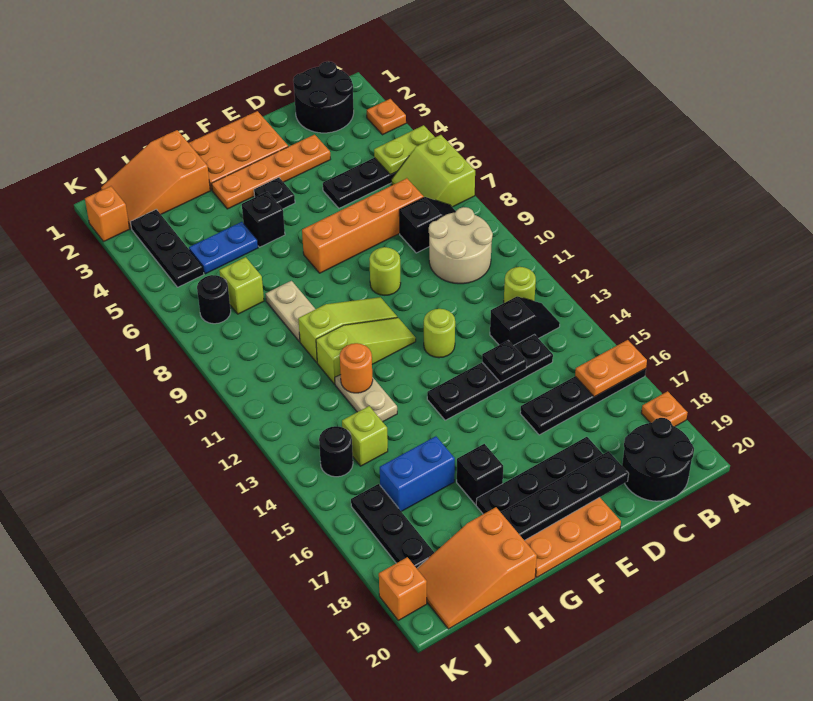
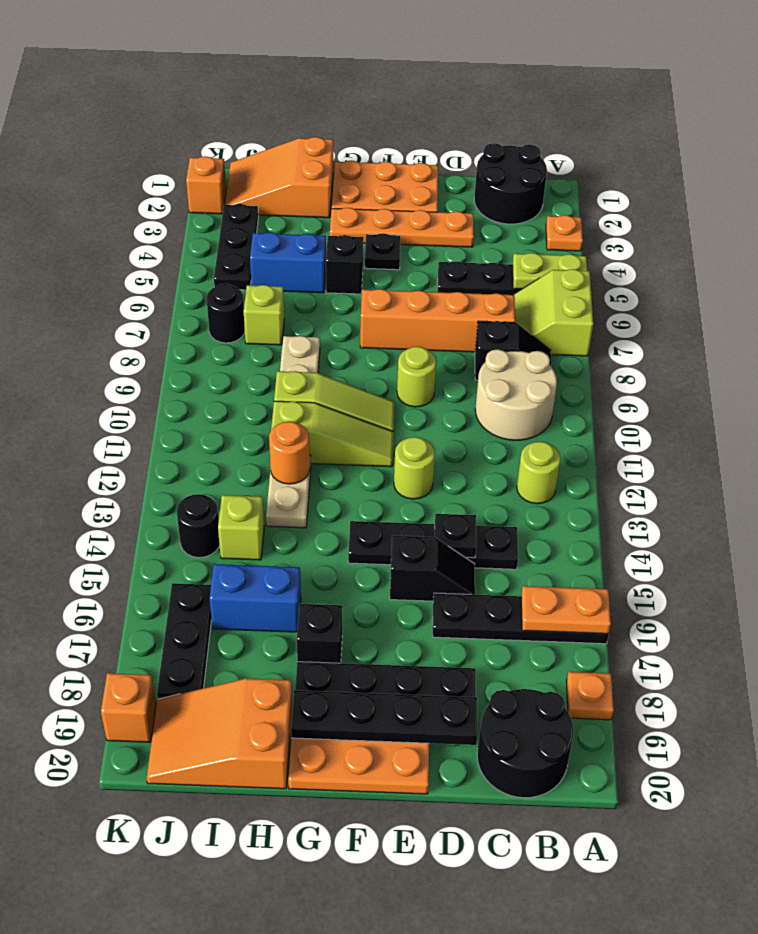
black 1x2 slope [490,297,560,346] -> black 1x2 slope moved to [390,536,475,601]
blue 1x2 plate [189,222,258,274] -> blue 1x2 brick [250,232,326,293]

